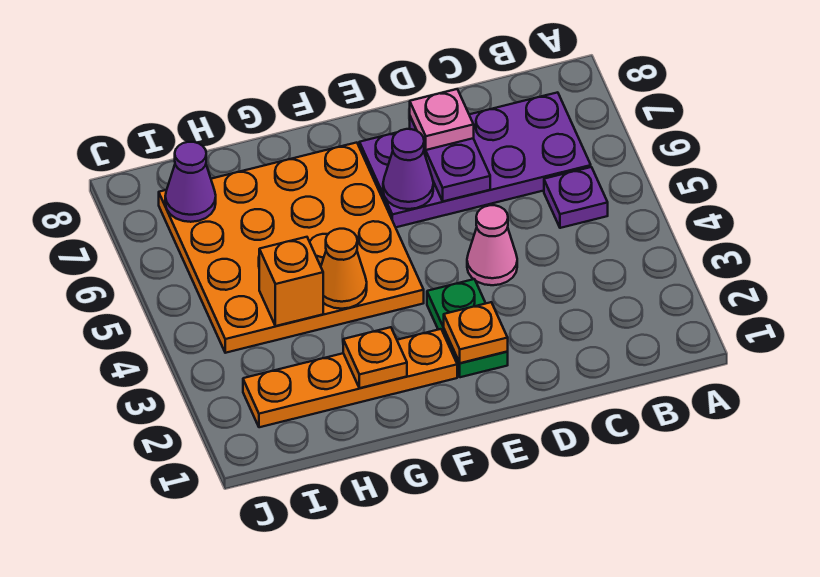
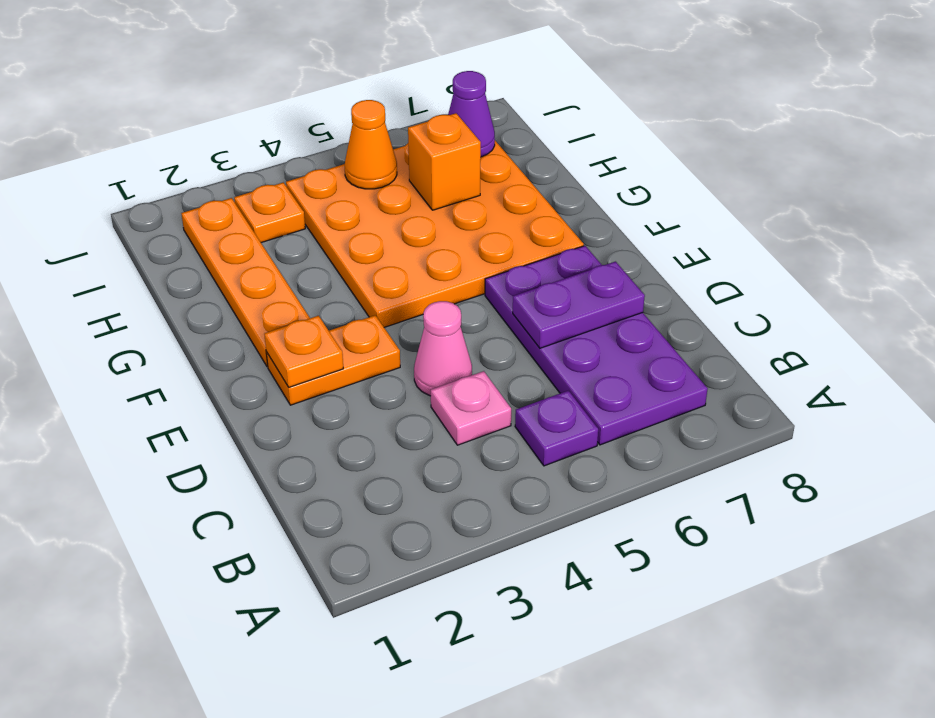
pink 1x1 plate [410,89,474,150] -> pink 1x1 plate moved to [431,371,511,445]
green 1x2 plate [427,279,508,377] -> orange 1x2 plate [266,315,400,405]
purple 1x1 cone [383,129,433,209] -> none
orange 1x1 plate [343,327,407,388] -> orange 1x1 plate moved to [234,183,305,243]
orange 1x1 cone [321,229,367,309] -> orange 1x1 cone moved to [345,100,397,189]
orange 1x1 brick [259,237,323,326] -> orange 1x1 brick moved to [408,113,481,210]

